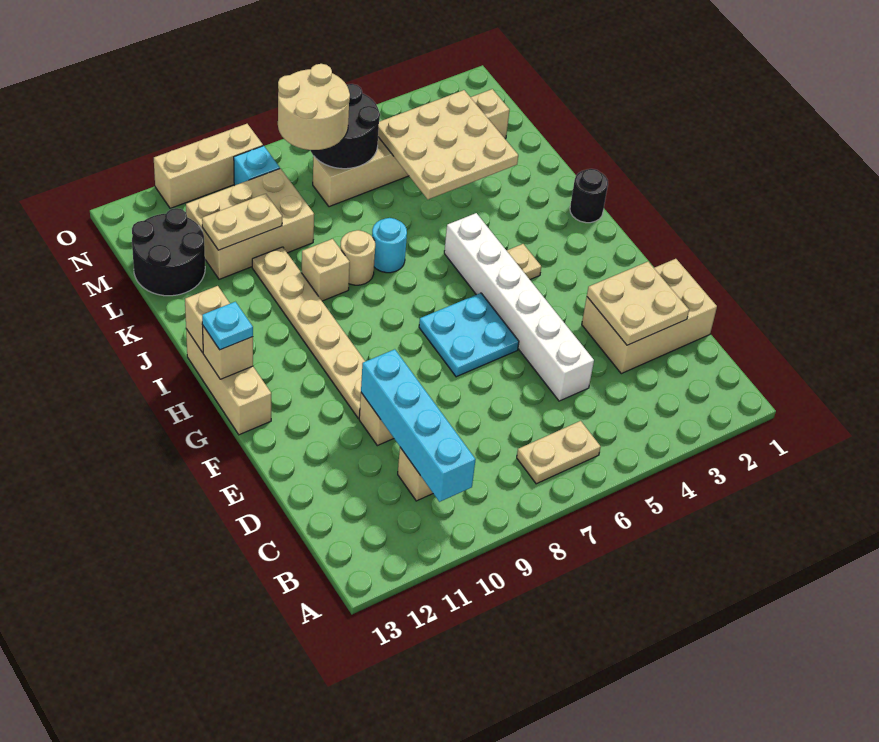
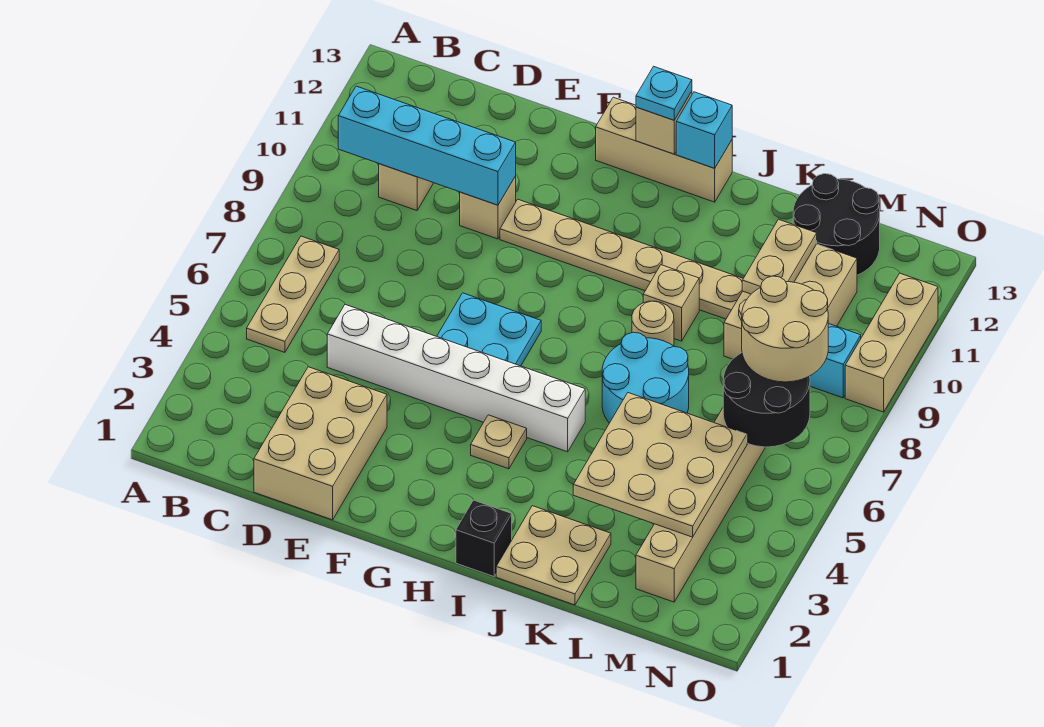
tan 1x2 plate [517,421,601,484] -> tan 1x3 plate [247,236,339,352]
tan 2x2 plate [587,262,689,345] -> tan 2x2 plate moved to [496,506,611,605]
black 1x1 round brick [570,169,608,223] -> black 1x1 brick [456,500,512,576]
tan 1x1 brick [185,286,230,353] -> cyan 1x1 brick [676,92,732,168]
cyan 1x1 round brick [372,218,407,273] -> cyan 2x2 round brick [602,332,689,423]

